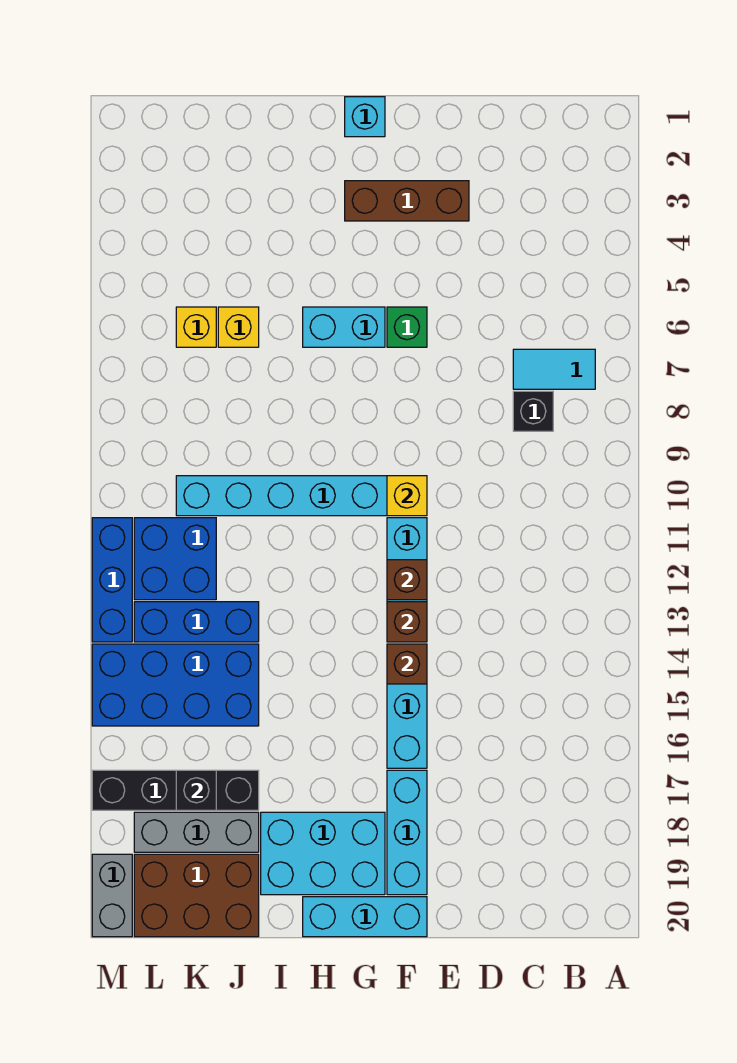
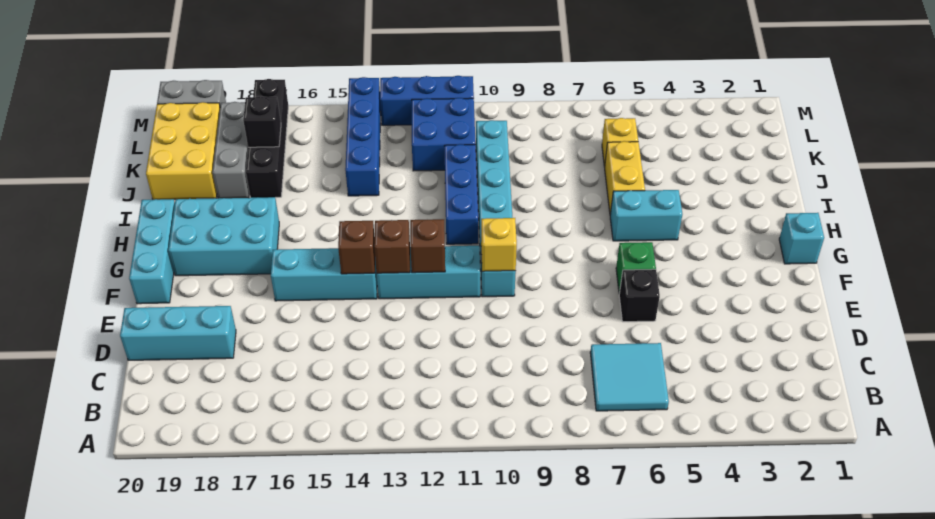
cyan 1x2 tile [513,349,595,389] -> cyan 2x2 tile [590,343,669,411]
black 1x1 brick [513,391,553,431] -> black 1x1 brick moved to [619,269,660,322]
brown 1x3 brick [345,181,469,221] -> none
cyan 1x3 brick [387,770,427,895] -> cyan 1x3 brick moved to [120,306,236,360]
cyan 1x2 brick [303,307,385,347] -> cyan 1x2 brick turned to [610,190,682,241]
cyan 2x3 brick [261,812,385,895] -> cyan 2x3 brick turned to [168,197,279,276]
yellow 1x1 brick [218,307,259,347] -> yellow 1x2 brick [604,141,645,214]
blue 1x3 brick [134,602,259,642] -> blue 1x3 brick moved to [444,144,478,244]
blue 2x4 brick [92,644,259,726] -> blue 1x4 brick [345,77,381,196]
brown 2x3 brick [134,854,259,937] -> yellow 2x3 brick [146,102,220,200]

